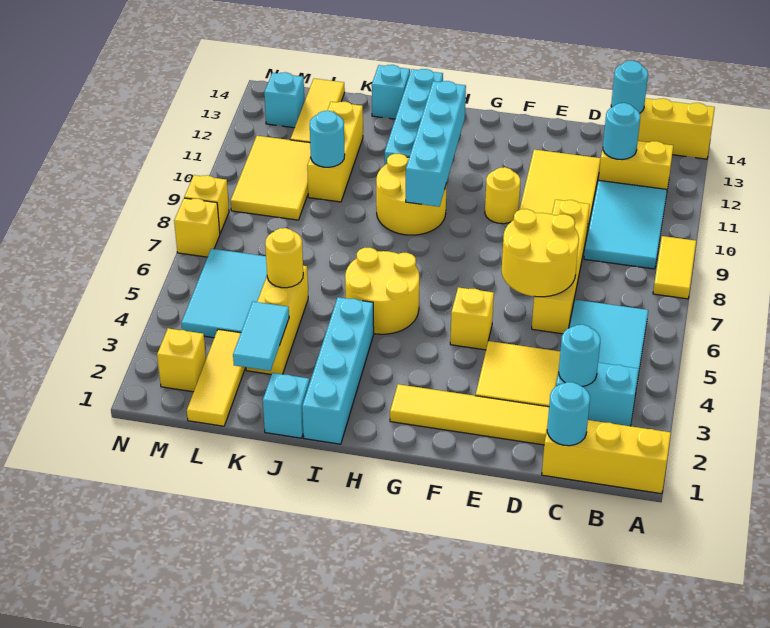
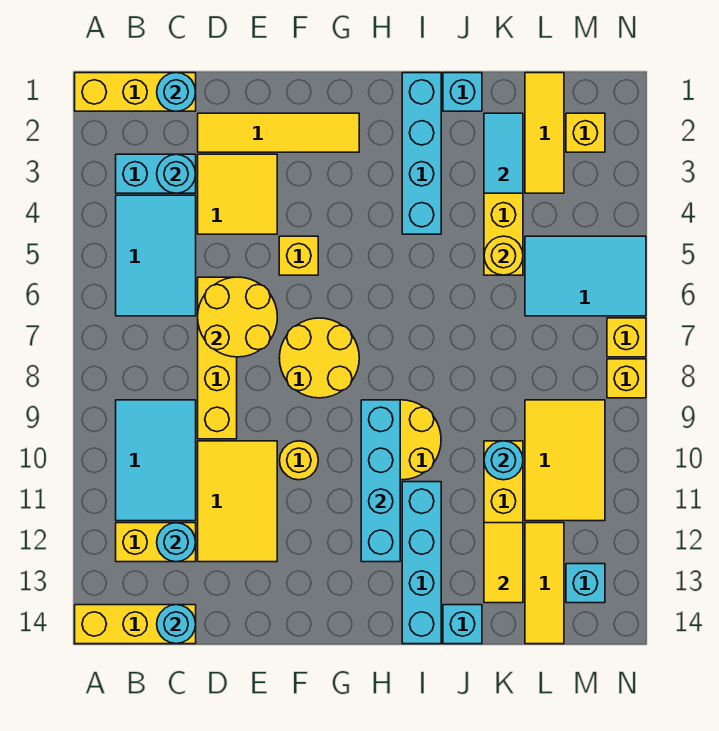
yellow 1x2 tile [653,236,696,299] -> yellow 1x2 tile moved to [484,523,523,603]
yellow 2x2 round brick [345,248,419,334] -> yellow 2x2 round brick moved to [279,318,359,398]
cyan 2x3 tile [181,249,267,338] -> cyan 2x3 tile turned to [525,236,646,316]

